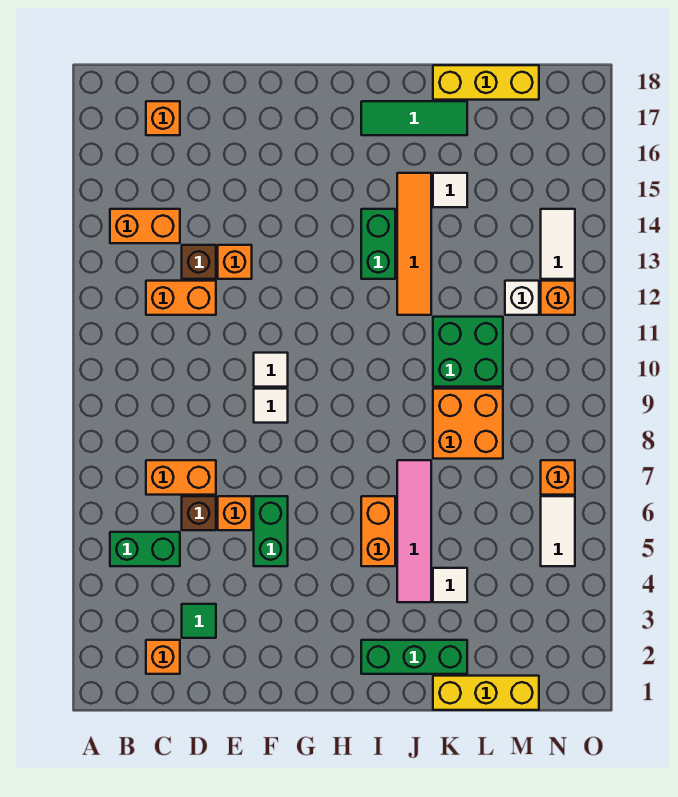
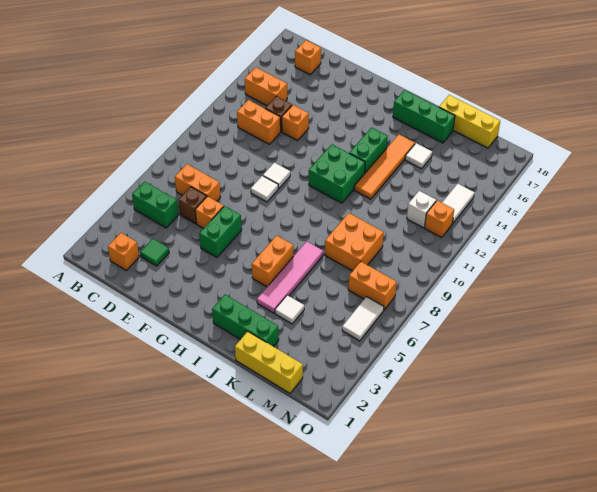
green 1x3 tile [361,101,467,135] -> green 1x3 brick [393,90,455,143]
green 2x2 brick [433,317,503,387] -> green 2x2 brick moved to [309,144,365,203]
orange 1x1 brick [541,460,575,495] -> orange 1x2 brick [348,262,397,310]

